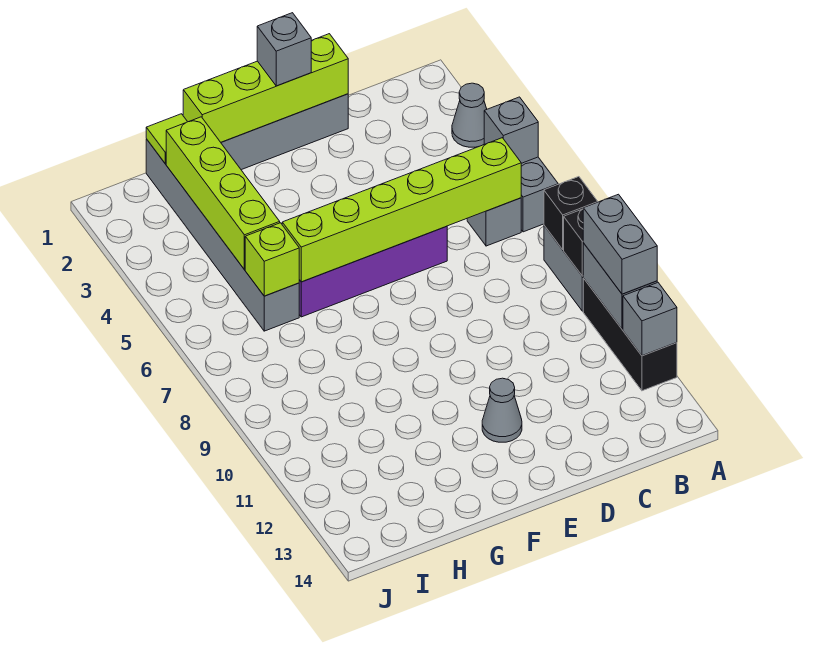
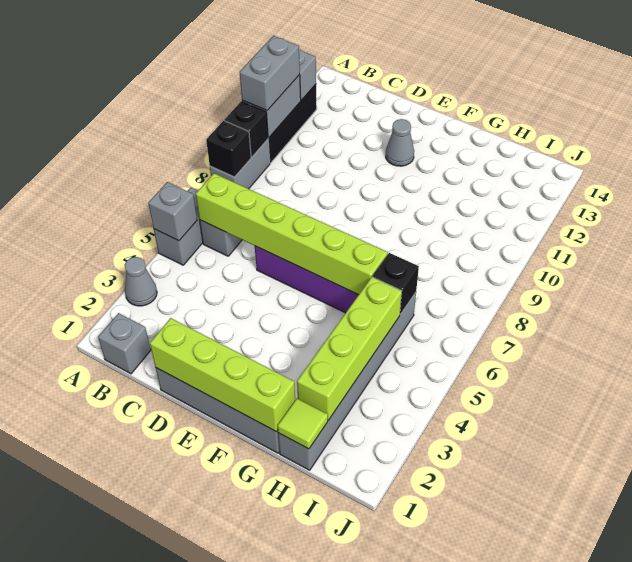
grey 1x1 brick [257,13,311,86] -> grey 1x1 brick moved to [98,313,151,374]
lime 1x1 brick [245,223,299,296] -> black 1x1 brick [372,253,419,315]

